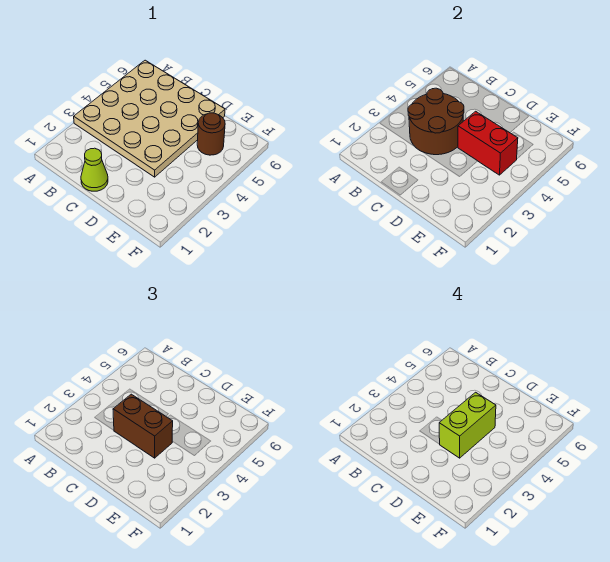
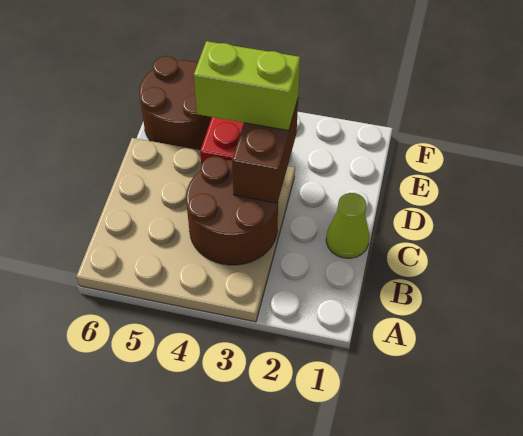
brown 1x1 round brick [197,113,225,155] -> brown 2x2 round brick [139,56,212,150]

